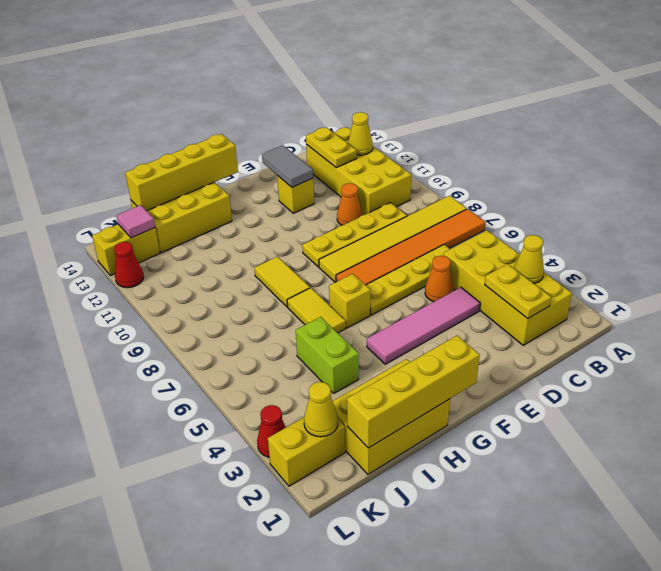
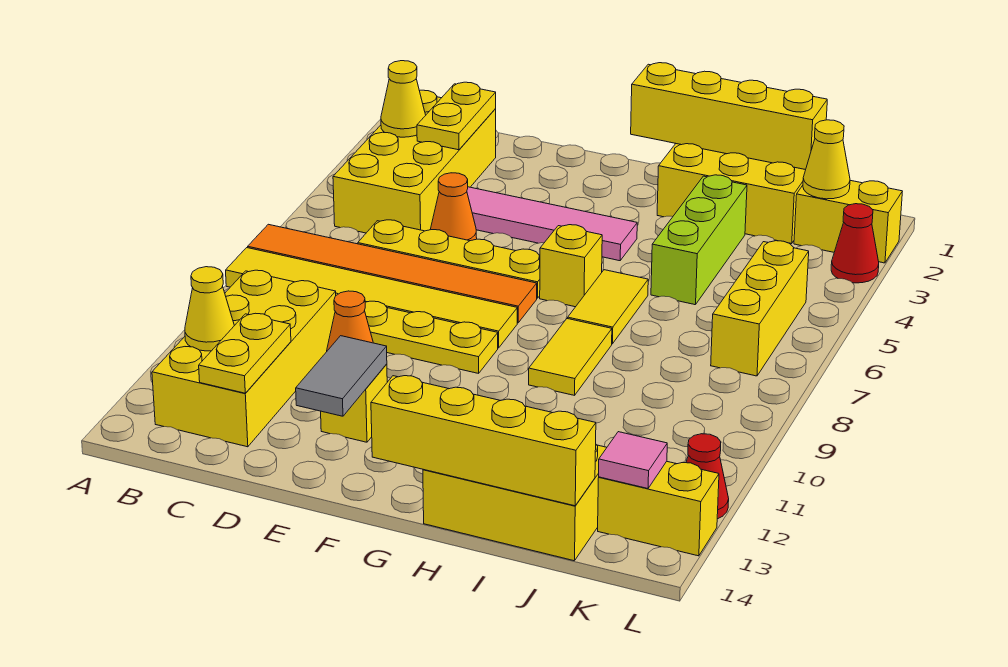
lime 1x2 brick [296,317,359,393] -> lime 1x3 brick [651,175,747,305]
none -> yellow 1x3 brick [711,241,809,376]

